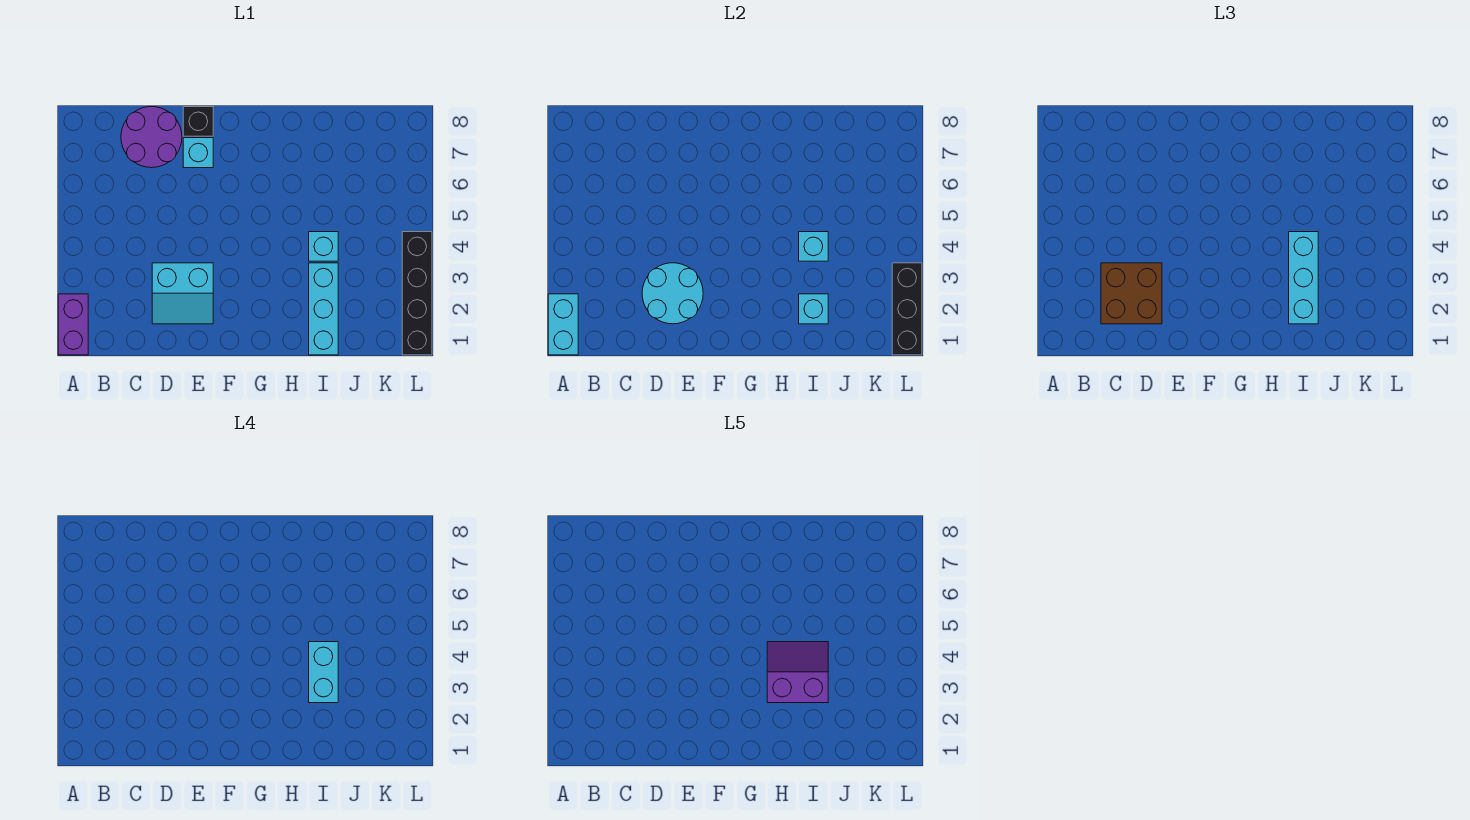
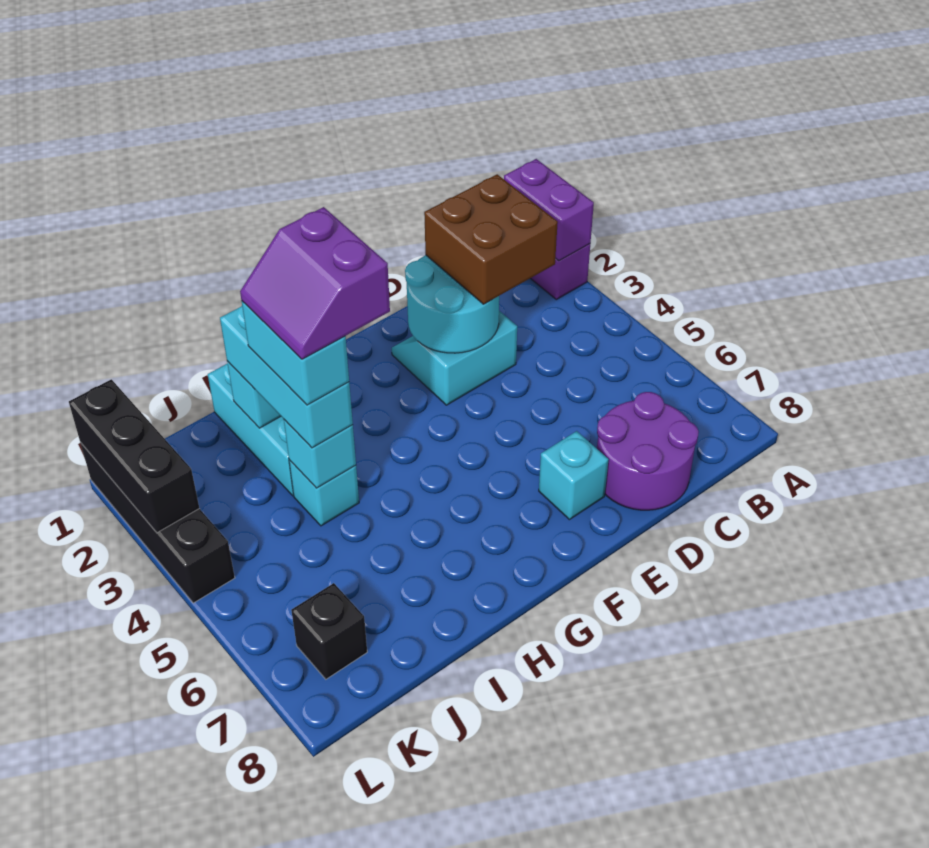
cyan 1x2 brick [548,294,578,355] -> purple 1x2 brick [504,159,594,261]
black 1x1 brick [183,107,213,136] -> black 1x1 brick moved to [291,583,367,679]
purple 2x2 slope [767,642,828,703] -> purple 2x2 slope turned to [240,207,390,359]

